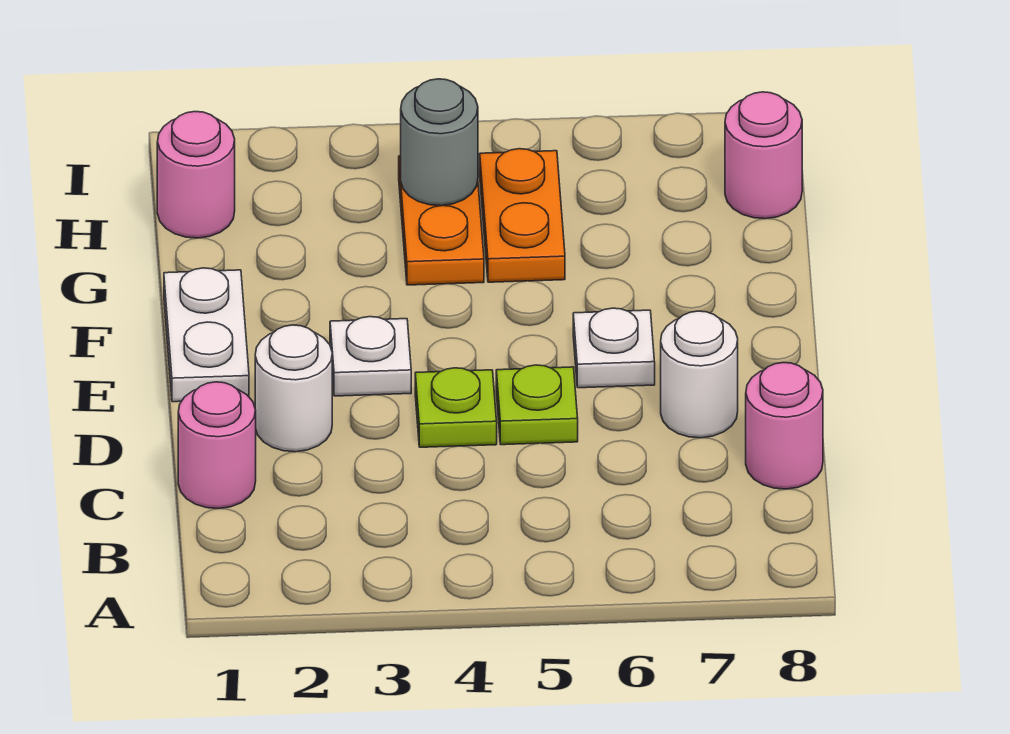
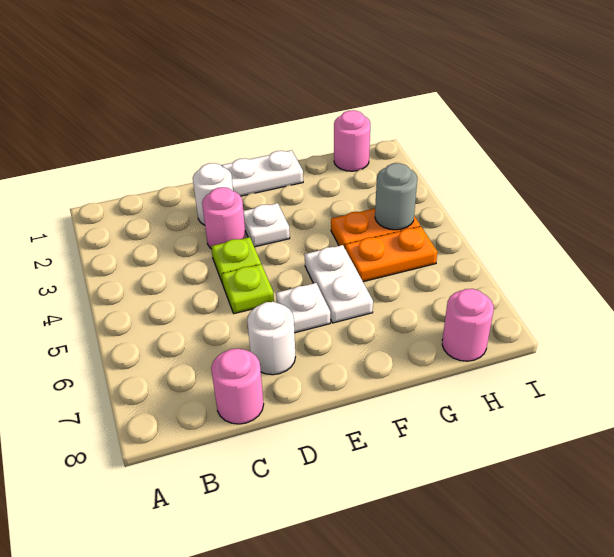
pink 1x1 round brick [178,382,256,509] -> pink 1x1 round brick moved to [202,187,246,249]
none -> white 1x2 plate [305,245,373,323]

